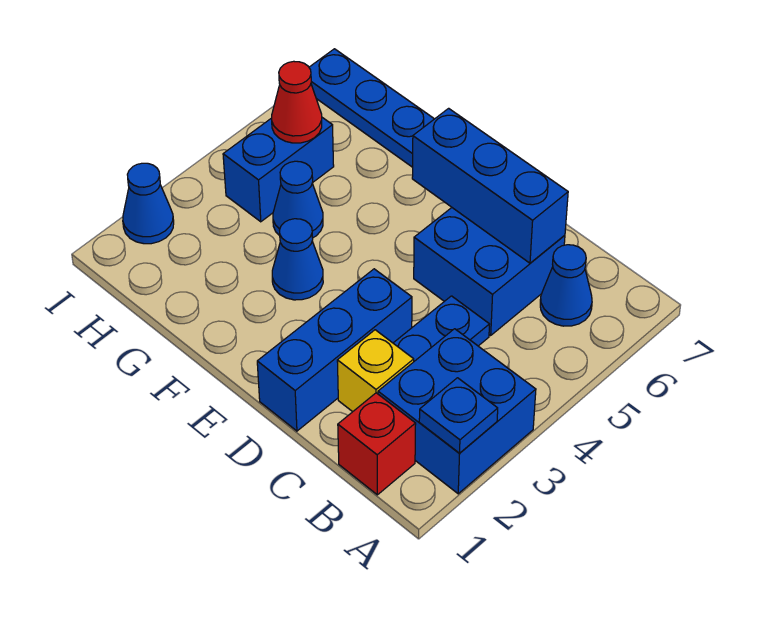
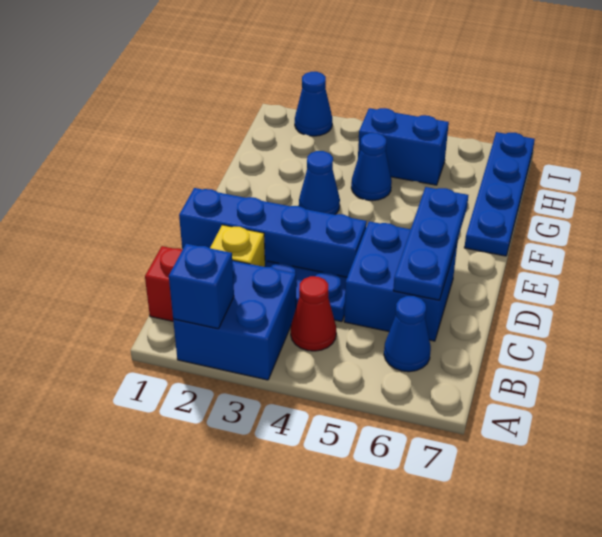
blue 1x1 plate [419,378,498,453] -> blue 1x1 brick [169,244,234,329]
blue 1x3 brick [412,108,568,263] -> blue 1x3 plate [393,187,468,300]
blue 1x3 brick [257,269,412,431] -> blue 1x4 brick [179,188,367,277]
red 1x1 cone [272,61,322,143] -> red 1x1 cone moved to [291,276,336,351]

